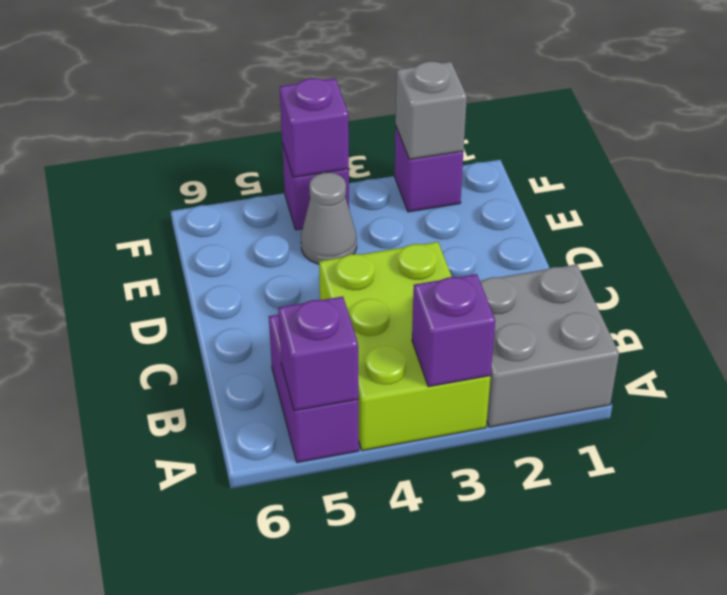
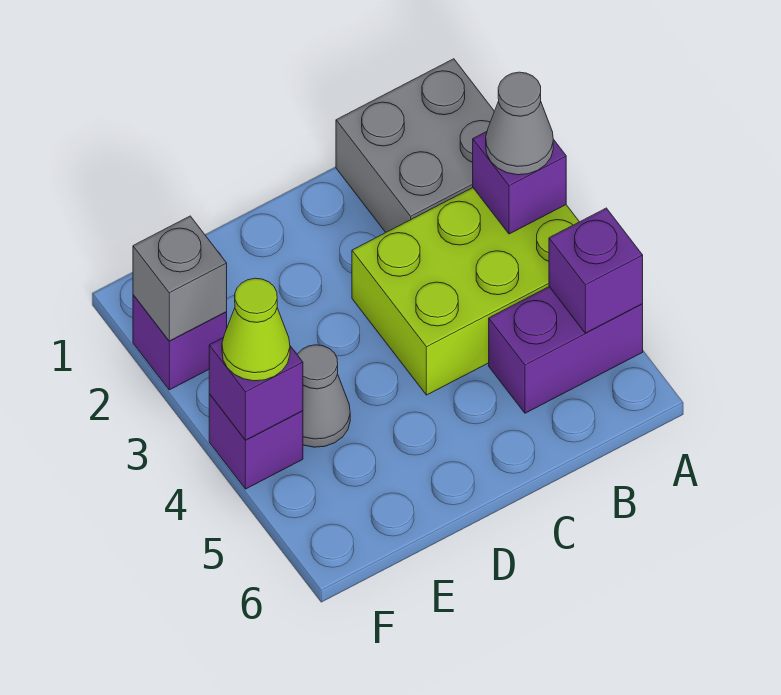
none -> grey 1x1 cone [486,72,553,175]
none -> lime 1x1 cone [222,278,290,381]

